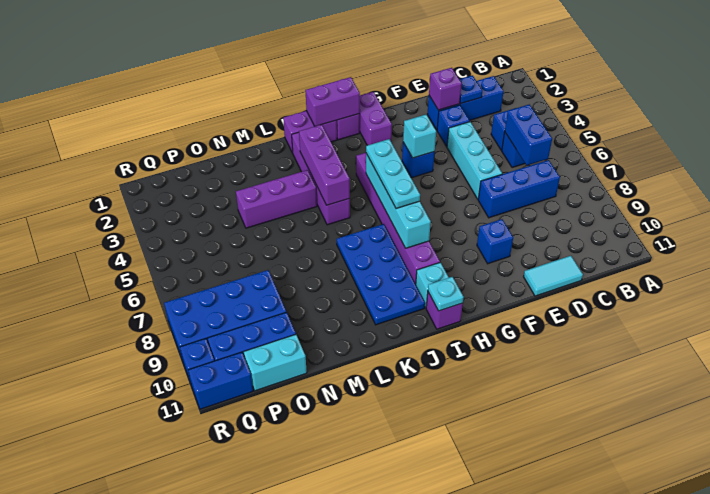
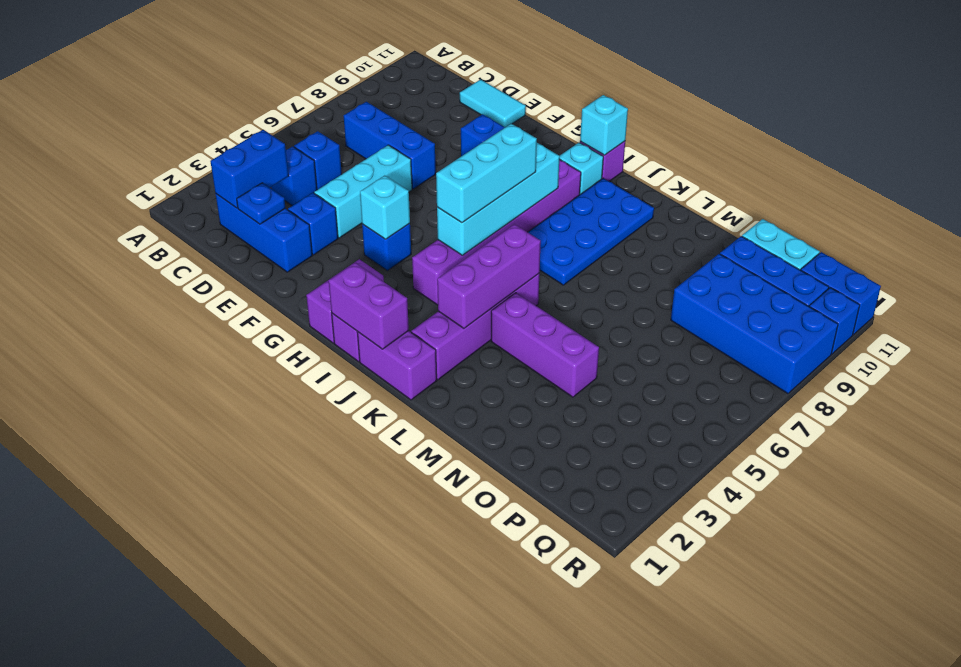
blue 1x2 brick [505,105,552,165] -> blue 1x2 brick moved to [210,130,289,208]
purple 1x1 brick [429,68,462,110] -> none
cyan 1x3 plate [366,139,420,209] -> cyan 1x3 brick [436,124,537,223]
cyan 1x1 plate [428,277,464,311] -> cyan 1x1 brick [580,95,628,155]

